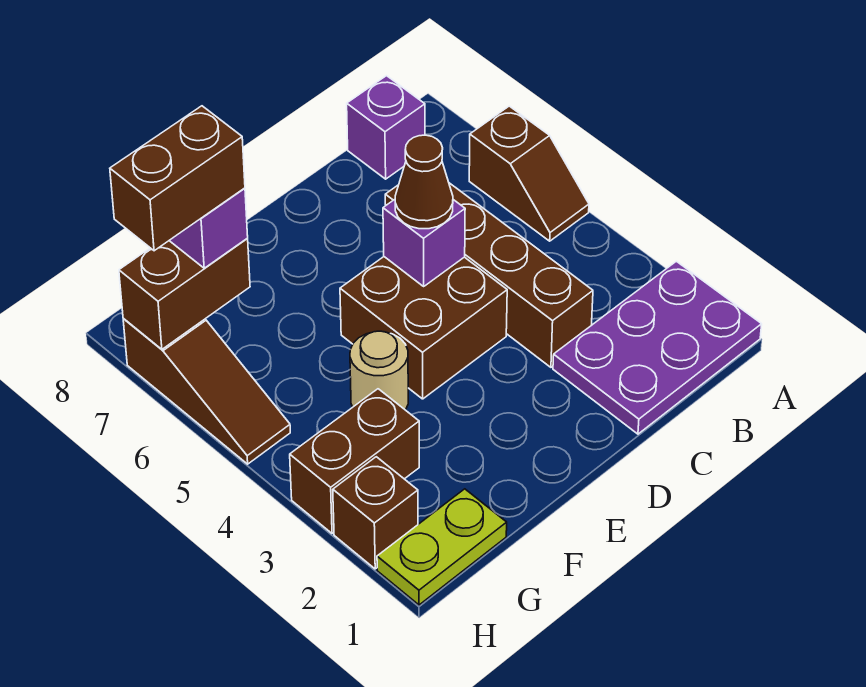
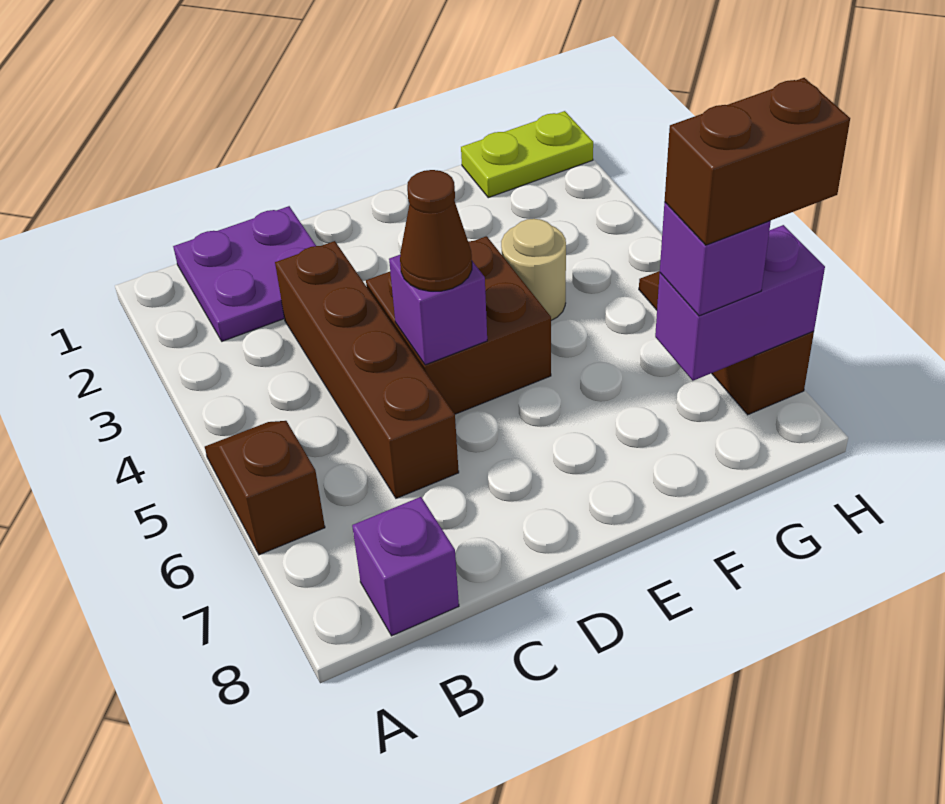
purple 2x3 plate [553,261,762,434] -> purple 2x2 plate [173,206,316,341]
brown 1x2 brick [290,389,419,533] -> none
brown 1x2 brick [119,239,250,349] -> purple 1x2 brick [655,225,825,381]
brown 1x1 brick [333,457,418,569] -> none

